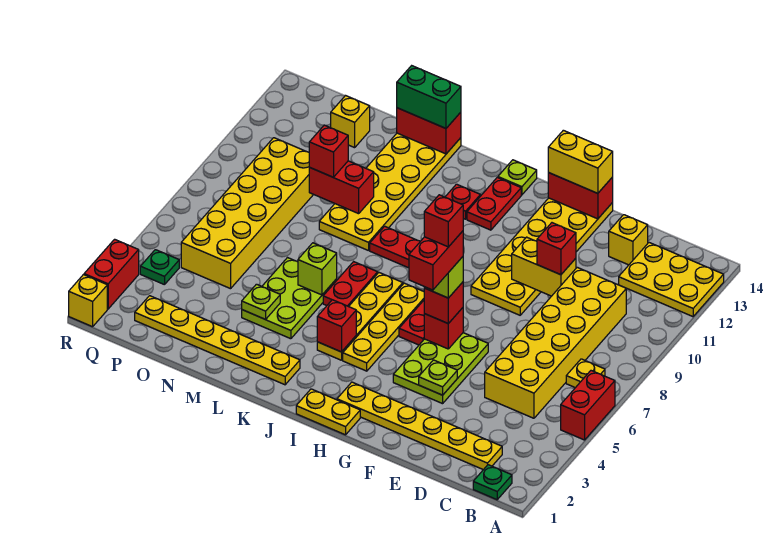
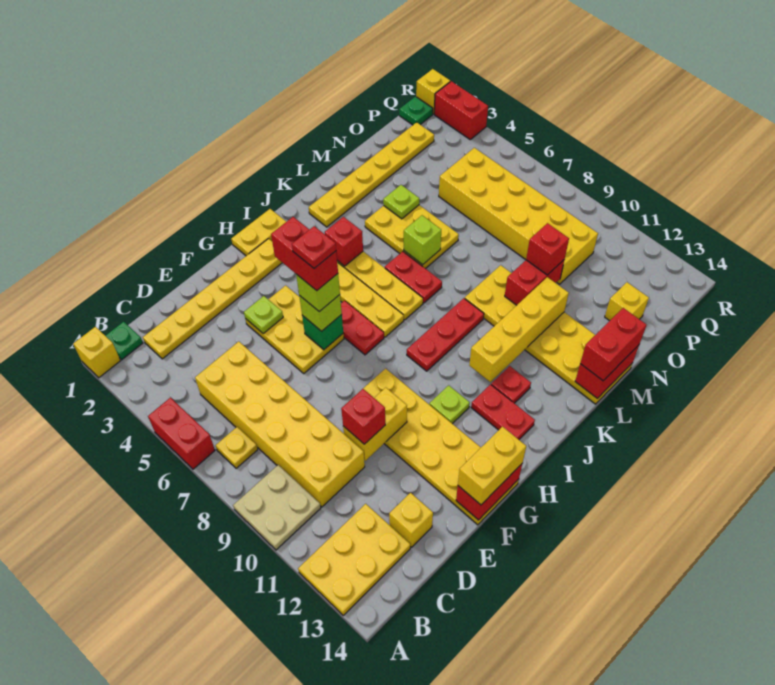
none -> yellow 1x1 brick [73,327,121,378]
none -> tan 2x2 plate [233,465,321,550]
lime 2x3 plate [393,333,488,404] -> yellow 2x3 plate [245,285,344,373]
red 1x1 brick [424,308,463,349] -> green 1x1 brick [302,315,343,350]
red 1x1 brick [424,282,463,324] -> lime 1x1 brick [299,295,342,331]
red 1x1 brick [424,195,463,247] -> red 1x1 plate [292,226,336,268]
lime 1x1 plate [498,160,537,195] -> lime 1x1 plate moved to [429,385,470,424]
none -> yellow 1x4 brick [469,277,569,382]
lime 2x3 plate [242,258,337,339] -> yellow 2x3 plate [365,205,459,269]
green 1x2 brick [397,66,461,128] -> red 1x2 brick [580,308,646,381]
green 1x1 plate [140,250,179,285] -> green 1x1 plate moved to [399,96,433,125]

